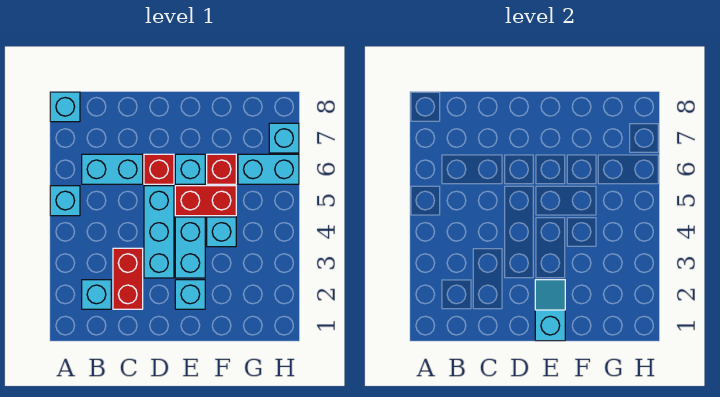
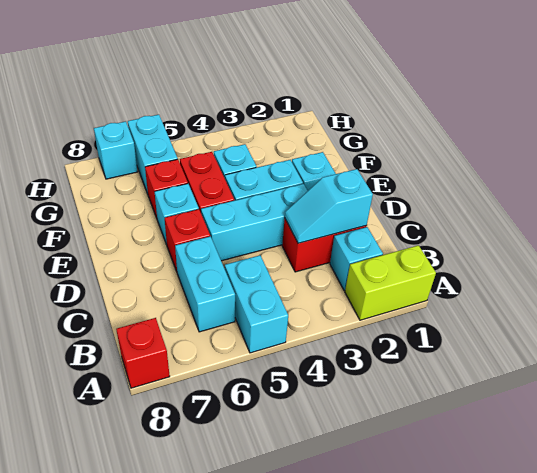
none -> lime 1x2 brick [345,245,436,320]
cyan 1x1 brick [50,186,80,216] -> cyan 1x2 brick [225,255,288,353]
cyan 1x1 brick [50,92,80,122] -> red 1x1 brick [116,318,170,388]
cyan 1x2 slope [535,280,565,341] -> cyan 1x2 slope moved to [285,169,373,243]

